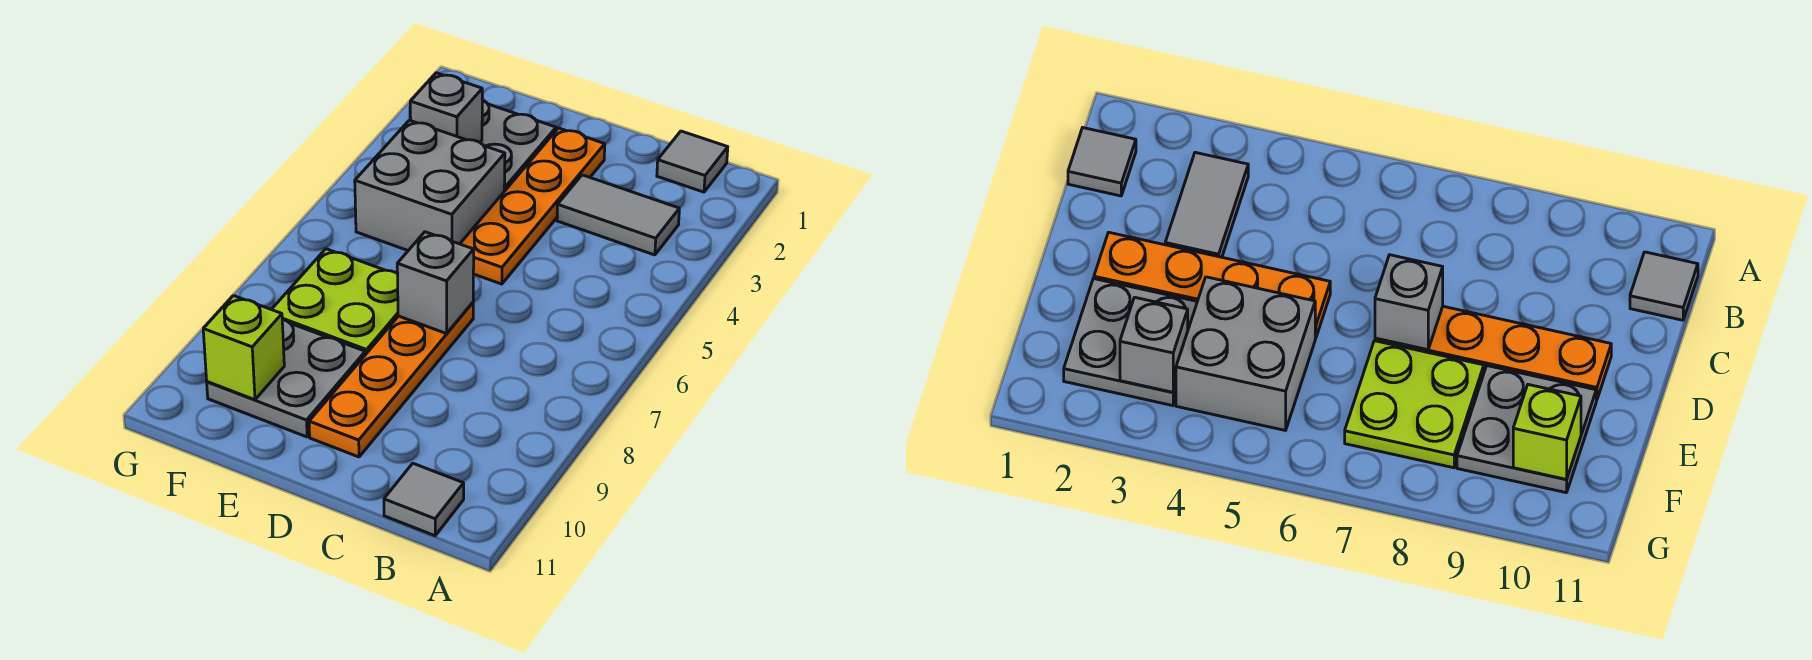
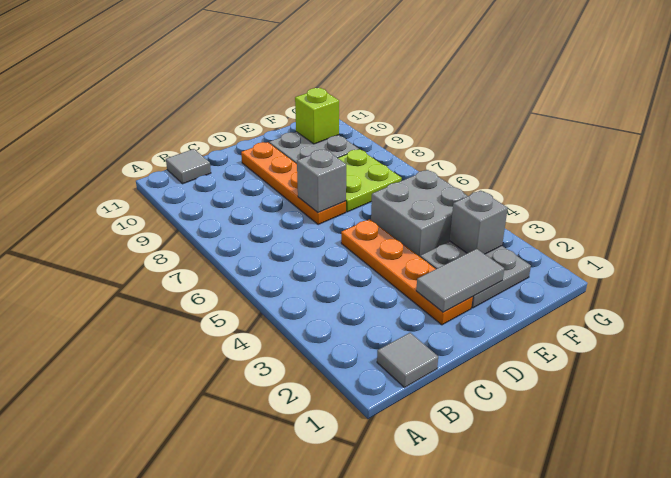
grey 1x2 tile [557,175,679,255] -> grey 1x2 tile moved to [416,249,504,312]

